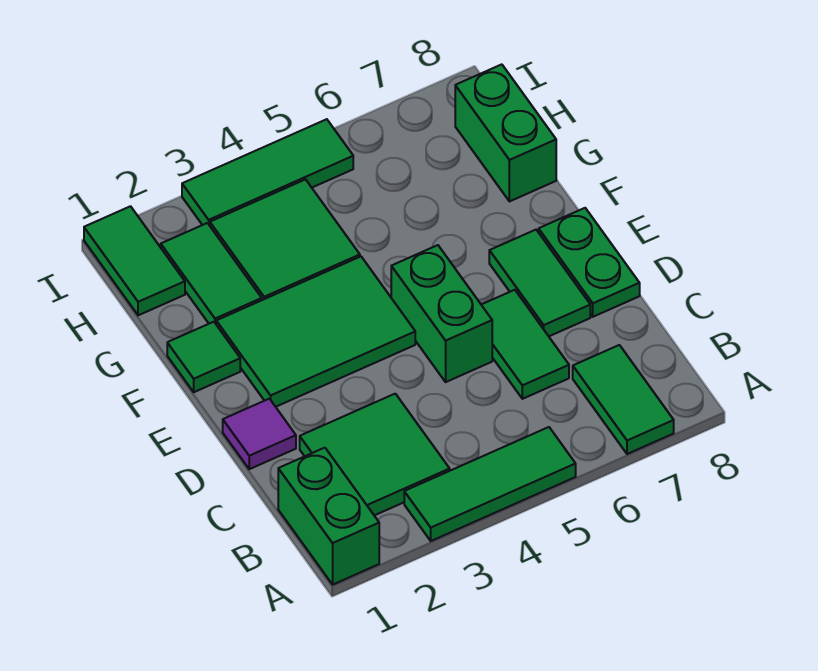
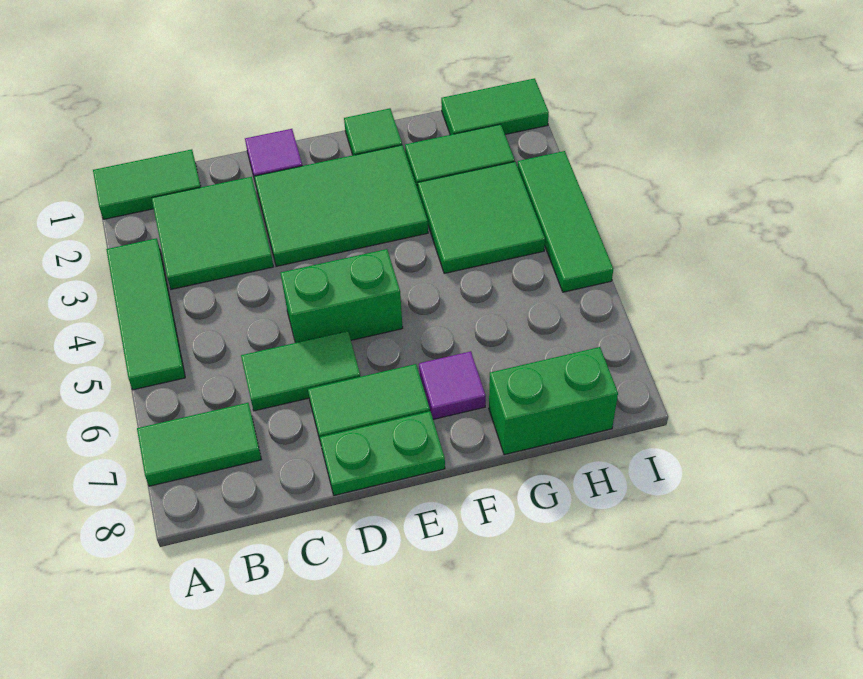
green 1x2 brick [278,448,379,584] -> green 1x2 tile [93,149,201,219]
green 2x3 tile [216,257,415,407] -> green 2x3 tile turned to [254,145,428,266]
none -> purple 1x1 tile [419,351,486,419]

